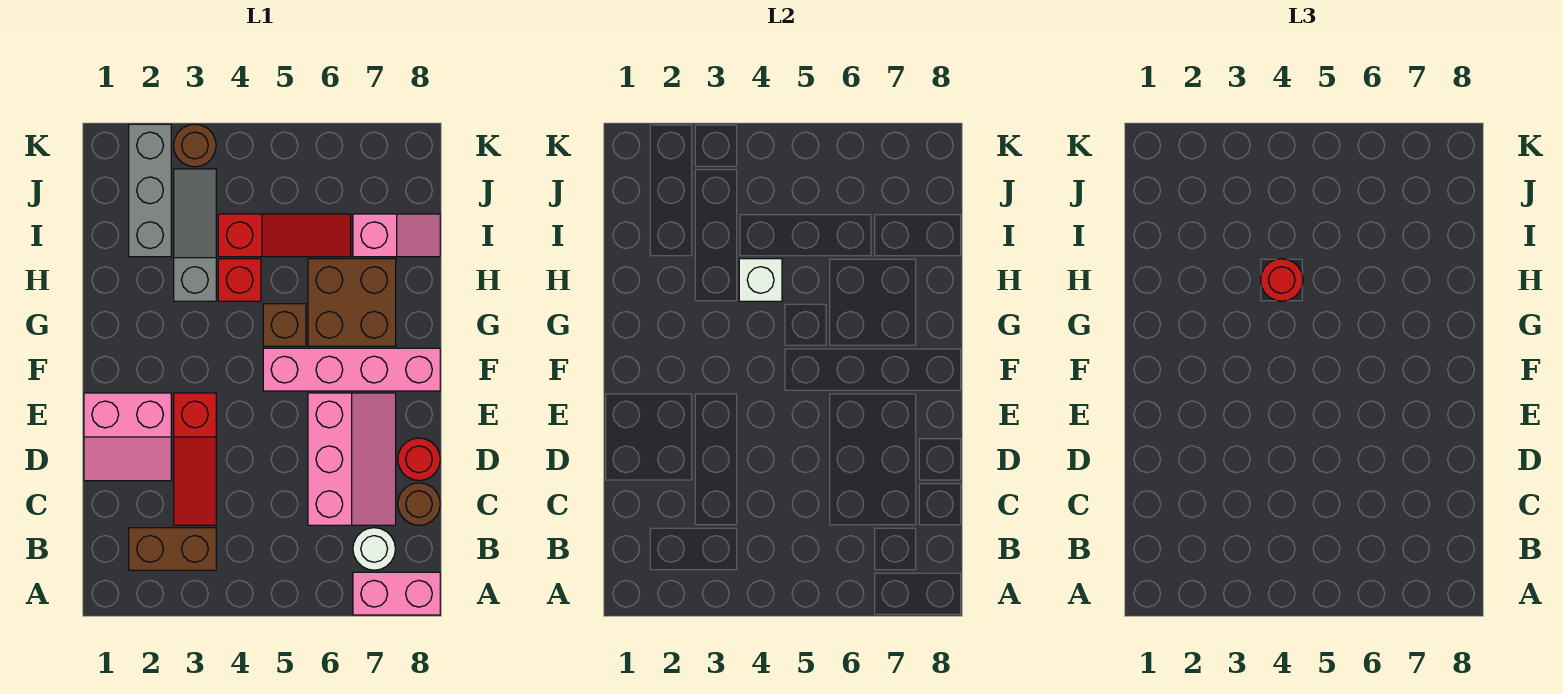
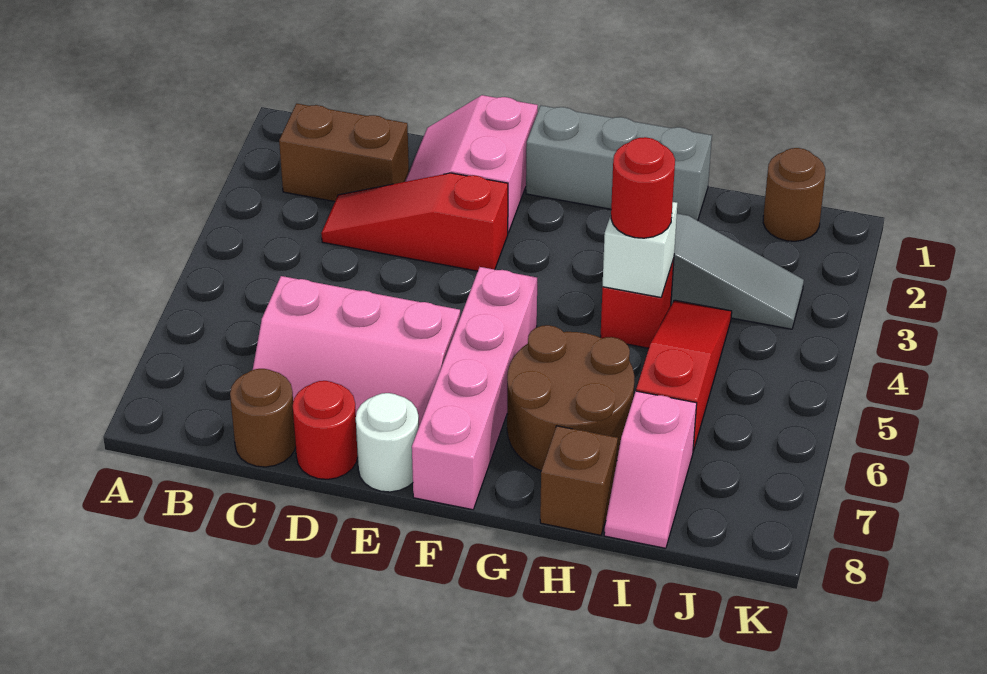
pink 1x2 brick [353,572,440,615] -> none
brown 1x2 brick [129,528,216,570] -> brown 1x2 brick turned to [279,104,409,202]
white 1x1 round brick [353,528,395,570] -> white 1x1 round brick moved to [356,393,419,492]
brown 1x1 brick [263,304,306,346] -> brown 1x1 brick moved to [540,426,618,535]
brown 2x2 brick [308,259,396,346] -> brown 2x2 round brick [507,325,634,471]
grey 1x3 brick [129,124,171,257] -> grey 1x3 brick moved to [526,105,712,221]
red 1x3 slope [218,214,351,257] -> red 1x3 slope turned to [636,300,732,451]
brown 1x1 round brick [174,124,216,167] -> brown 1x1 round brick moved to [763,148,825,241]

